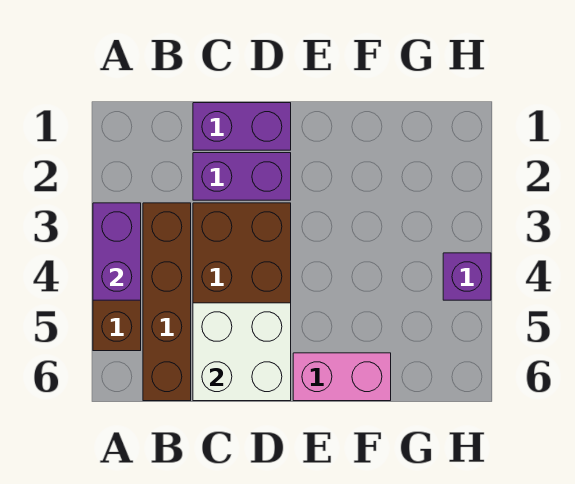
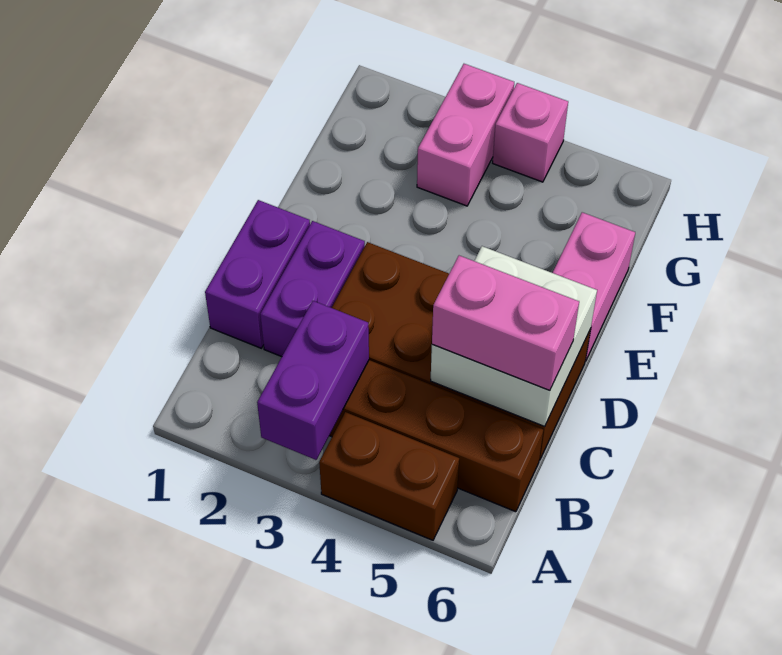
purple 1x2 brick [93,203,141,300] -> purple 1x2 brick turned to [257,301,369,460]
none -> pink 1x2 brick [432,256,579,390]
none -> pink 1x2 brick [417,64,514,206]
purple 1x1 brick [443,253,491,300] -> pink 1x1 brick [493,83,568,182]

